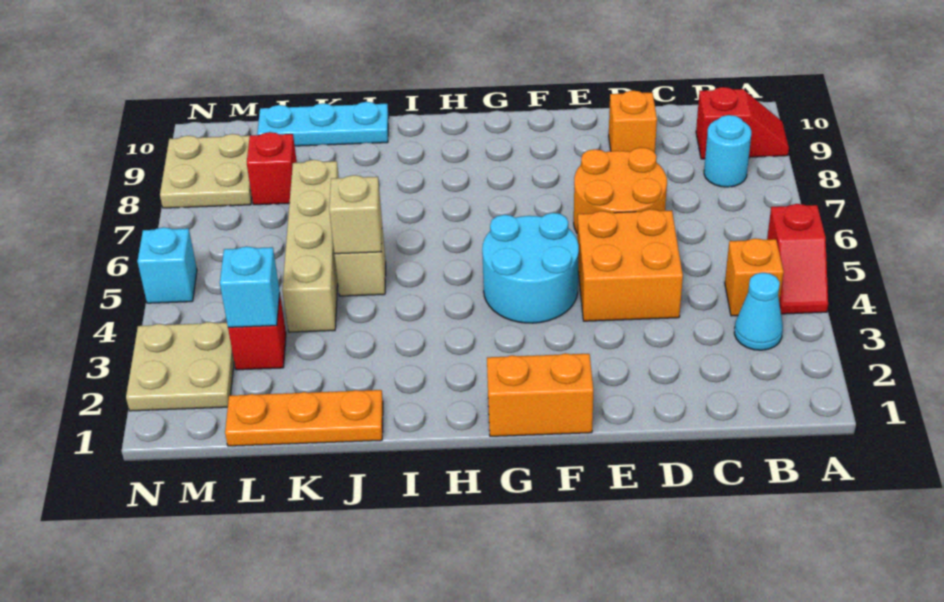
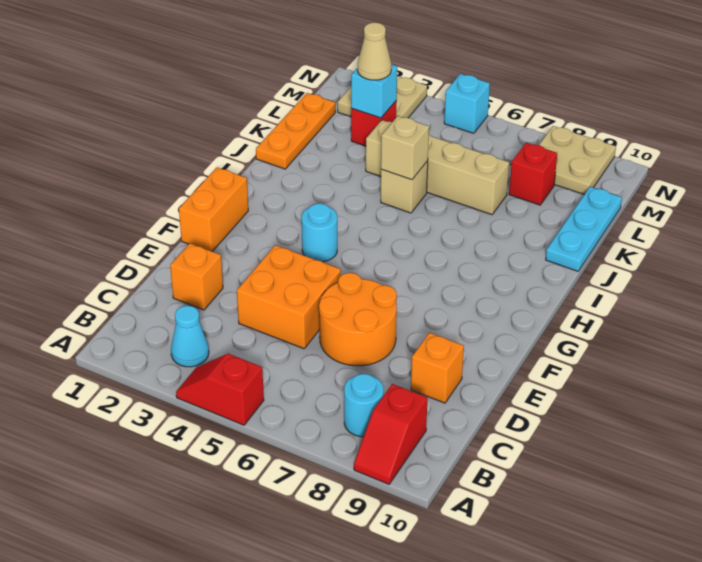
orange 1x1 brick [725,238,784,316] -> orange 1x1 brick moved to [170,243,223,310]
cyan 2x2 round brick [482,213,579,323] -> cyan 1x1 round brick [302,204,337,262]
none -> tan 1x1 cone [358,23,391,80]

